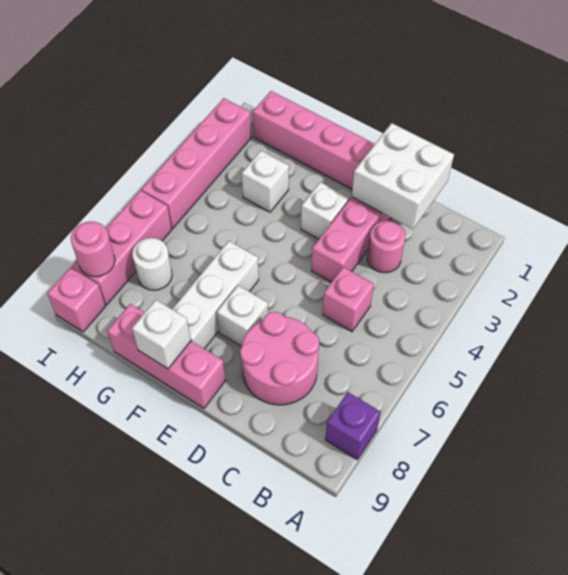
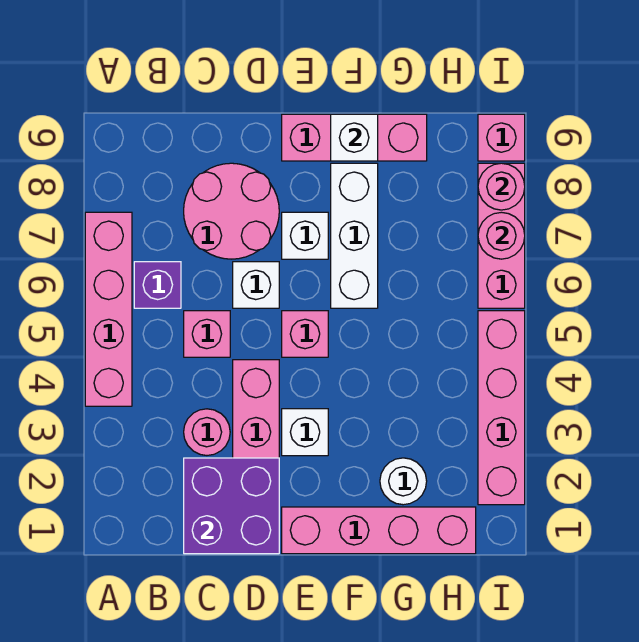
none -> pink 1x4 brick [85,212,132,406]
purple 1x1 brick [325,392,381,460] -> purple 1x1 brick moved to [134,262,181,308]
white 2x2 brick [352,123,454,229] -> purple 2x2 brick [184,458,279,554]
none -> pink 1x1 brick [282,311,328,357]
white 1x1 brick [242,151,289,212] -> white 1x1 brick moved to [233,262,279,308]
white 1x1 round brick [132,238,172,290] -> white 1x1 round brick moved to [380,458,427,505]
none -> pink 1x1 round brick [478,212,525,259]

